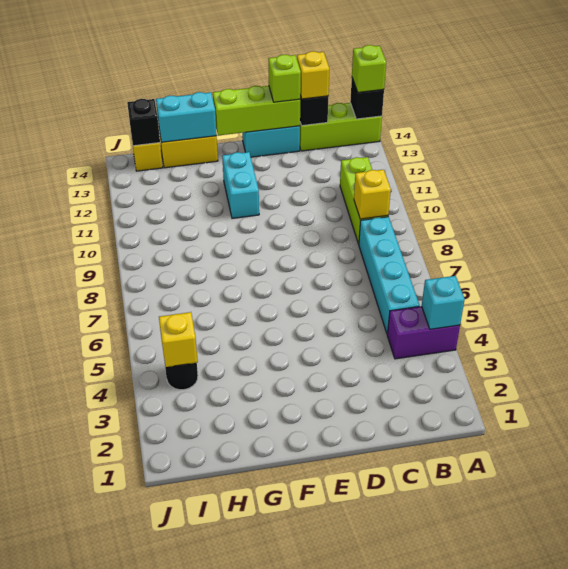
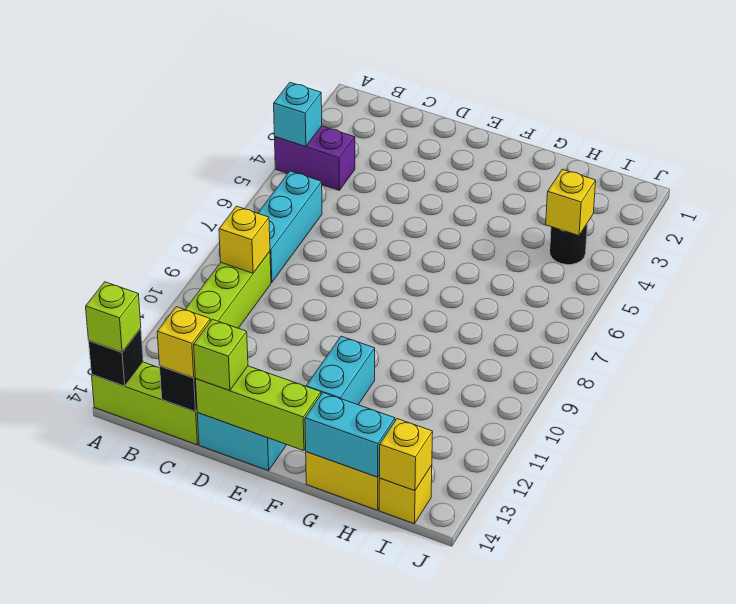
cyan 1x4 brick [359,217,420,334] -> cyan 1x3 brick [258,171,322,283]
black 1x1 brick [127,99,160,146] -> yellow 1x1 brick [380,419,433,491]

